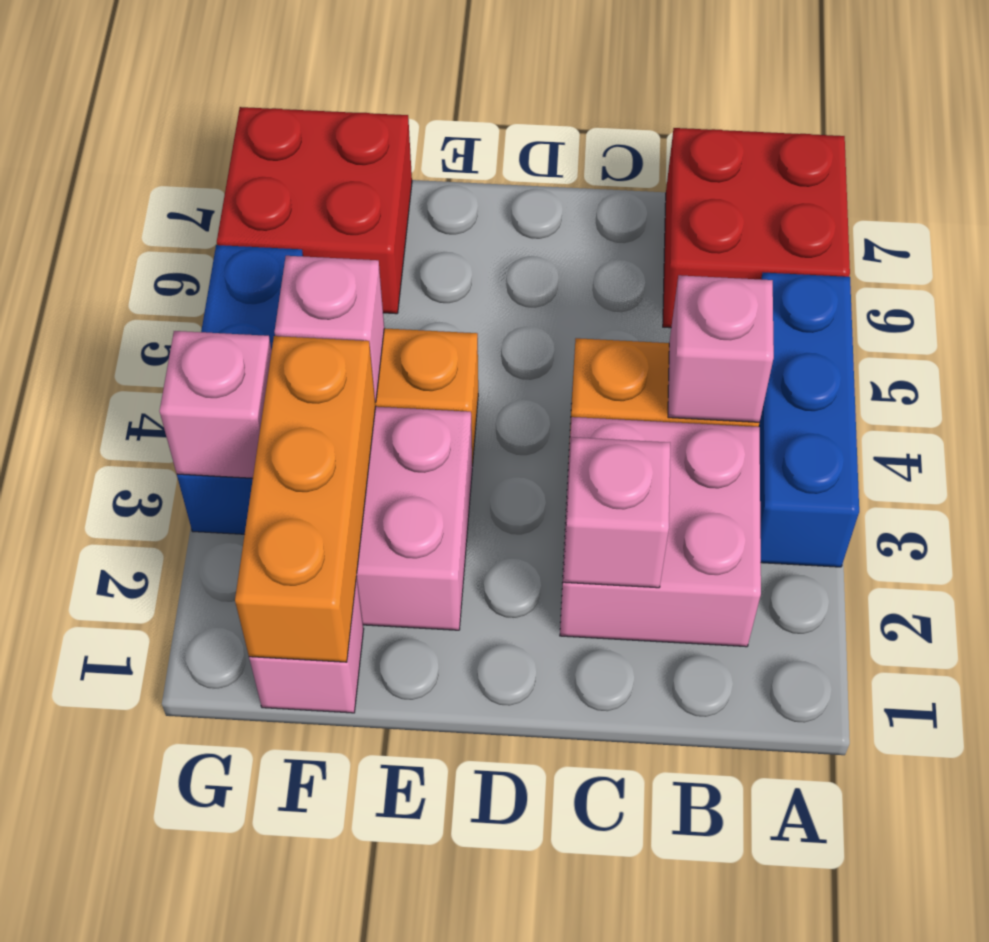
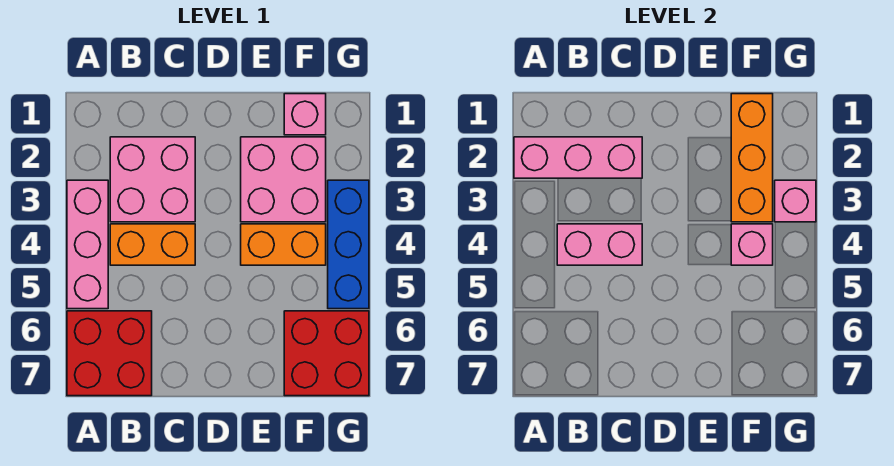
blue 1x3 brick [759,273,859,567] -> pink 1x3 brick [67,180,108,309]
pink 1x1 brick [668,275,774,422] -> pink 1x2 brick [557,224,642,265]
pink 1x1 brick [563,437,670,588] -> pink 1x3 brick [514,137,642,178]

